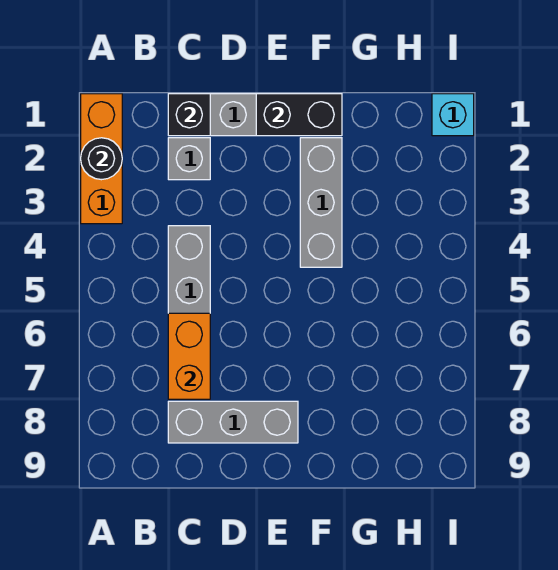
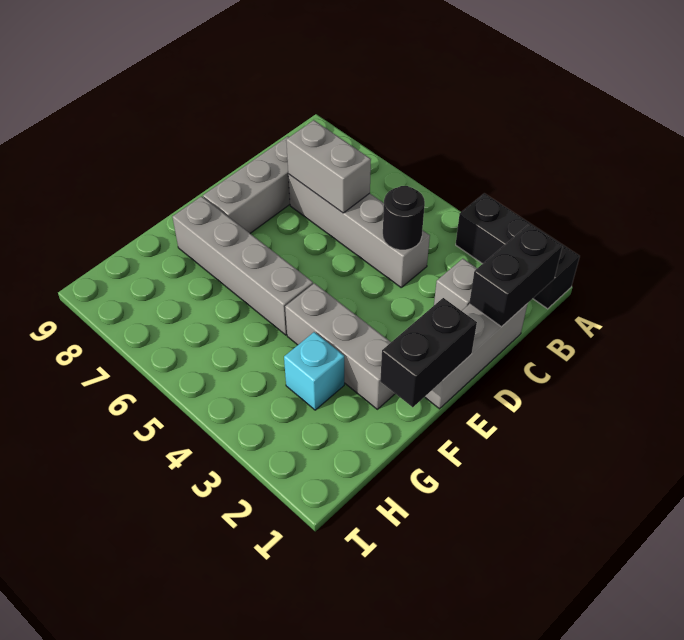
orange 1x3 brick [81,94,122,224] -> black 1x3 brick [456,193,580,309]
black 1x1 round brick [81,138,122,180] -> black 1x1 round brick moved to [383,186,425,250]
black 1x1 brick [168,94,210,136] -> black 1x2 brick [469,224,562,327]
orange 1x2 brick [168,313,210,399] -> grey 1x2 brick [286,120,371,213]
none -> grey 1x4 brick [173,196,313,335]
cyan 1x1 brick [432,94,474,136] -> cyan 1x1 brick moved to [284,332,344,410]

